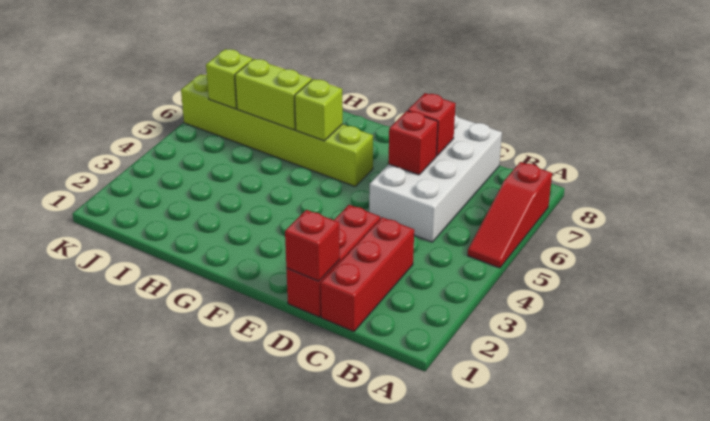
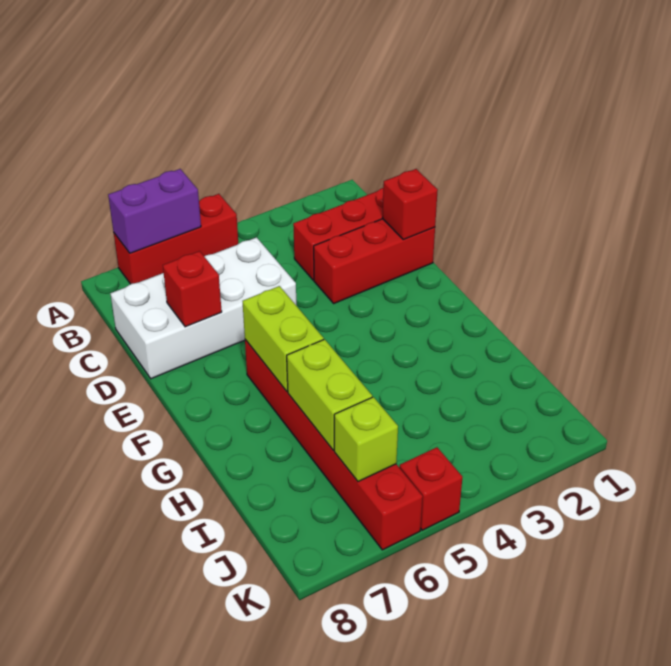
red 1x3 slope [468,162,552,268] -> red 1x3 brick [114,194,238,284]
none -> purple 1x2 brick [108,169,201,253]
red 1x1 brick [389,111,438,175] -> red 1x1 brick moved to [399,447,462,530]
lime 1x6 brick [181,74,373,186] -> red 1x6 brick [245,340,423,550]
lime 1x1 brick [295,79,343,141] -> lime 1x2 brick [243,286,324,391]

